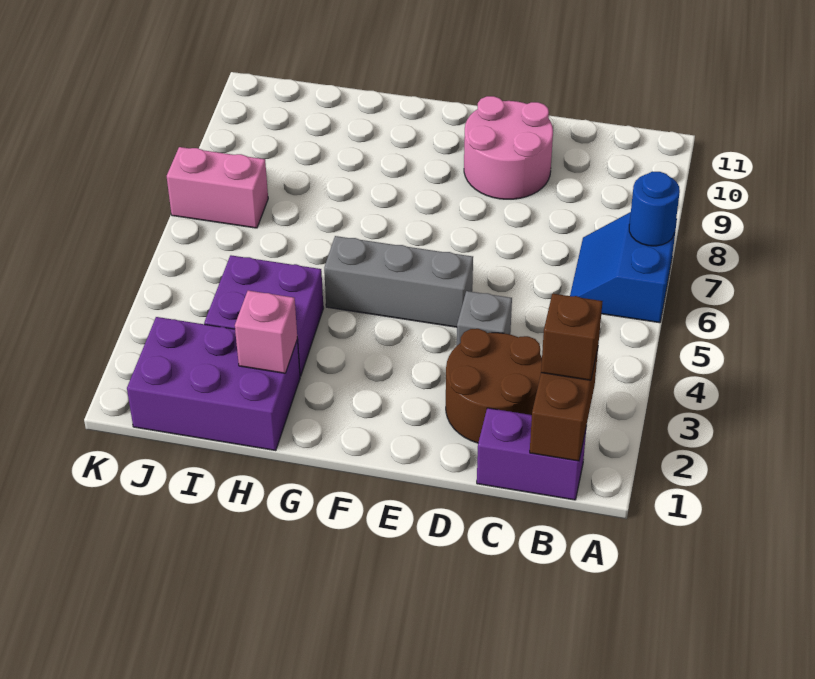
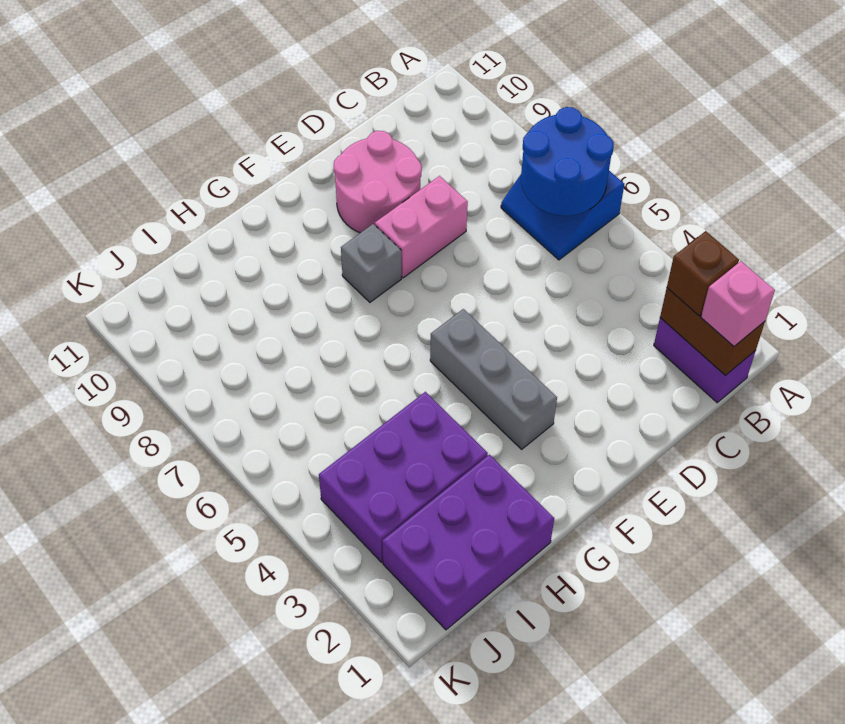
blue 1x1 round brick [629,172,680,246] -> blue 2x2 round brick [521,107,614,216]
purple 1x2 brick [477,408,587,500] -> purple 1x2 brick turned to [654,318,755,403]
brown 2x2 round brick [446,329,542,443] -> none
grey 1x1 brick [457,291,512,345] -> grey 1x1 brick moved to [341,224,401,302]
grey 1x3 brick [324,236,473,327] -> grey 1x3 brick turned to [430,309,557,449]
pink 1x1 brick [235,291,297,373] -> pink 1x1 brick moved to [701,261,775,346]
purple 2x2 brick [204,255,323,376] -> purple 2x3 brick [319,392,488,562]
pink 1x2 brick [167,147,268,228] -> pink 1x2 brick moved to [375,176,468,278]

